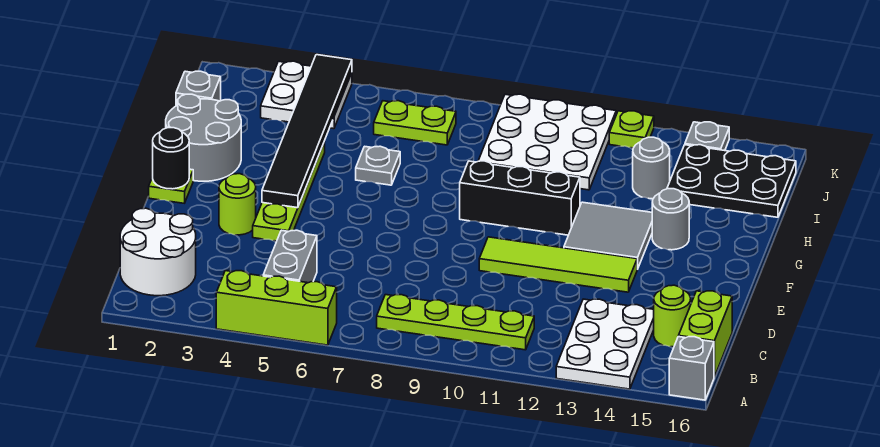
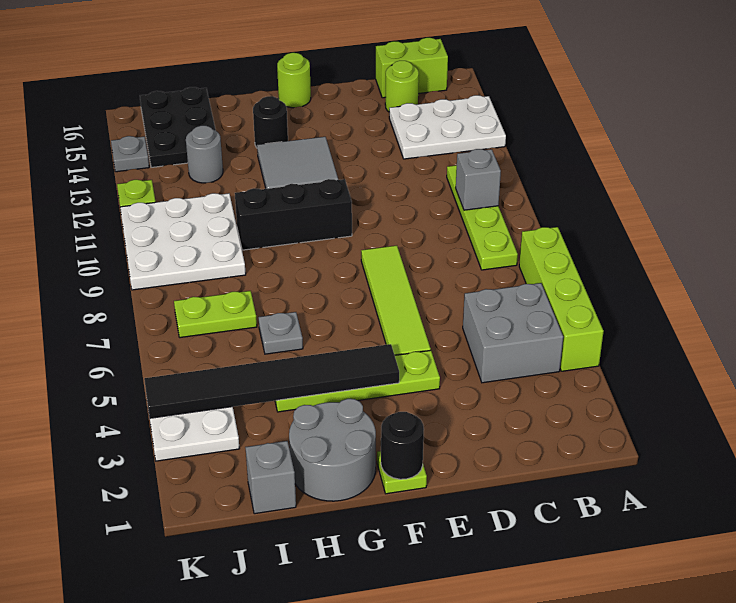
lime 1x3 brick [216,271,337,345] -> lime 1x4 brick [519,227,604,371]
grey 1x1 brick [669,337,714,400] -> grey 1x1 brick moved to [456,149,501,210]
white 2x2 round brick [120,208,196,296] -> none
grey 1x2 brick [263,230,317,283] -> grey 2x2 brick [463,283,563,383]
lime 1x1 round brick [219,174,256,235] -> lime 1x1 round brick moved to [277,53,311,108]
lime 1x4 tile [479,237,637,292] -> lime 1x4 tile moved to [361,245,431,355]
black 1x3 brick [460,161,580,235] -> black 1x3 brick turned to [235,179,352,250]
grey 1x1 round brick [652,189,689,250] -> black 1x1 round brick [253,96,288,148]
lime 1x2 plate [374,101,456,145] -> lime 1x2 plate turned to [174,291,257,338]

